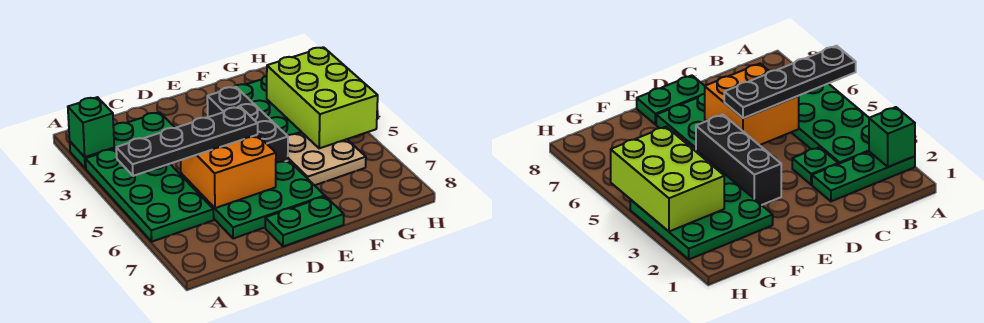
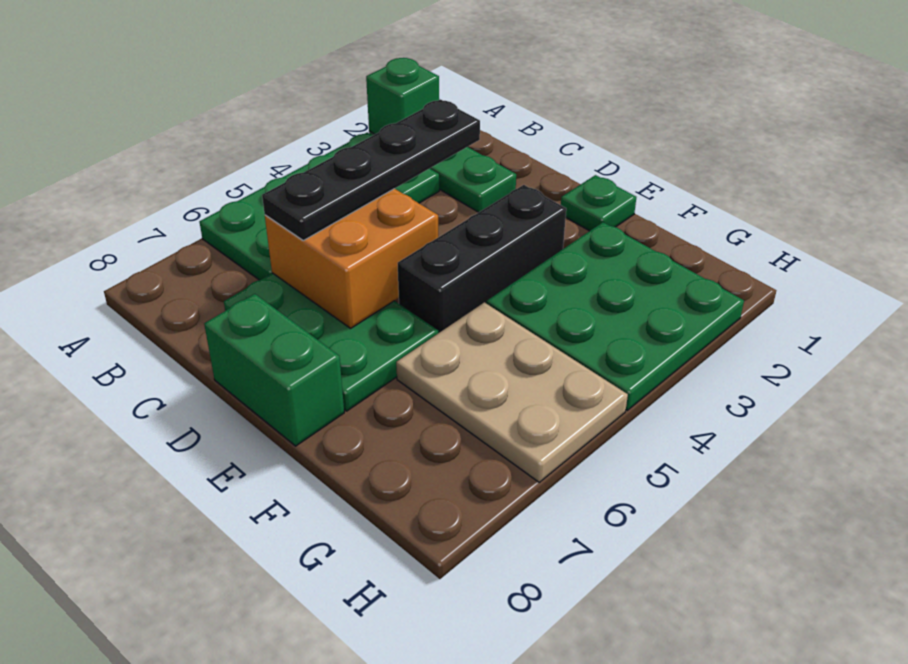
black 1x4 plate [116,107,258,176] -> black 1x4 plate turned to [262,99,480,240]
green 1x1 plate [792,147,838,185] -> green 1x1 plate moved to [561,175,636,231]
green 1x2 plate [265,196,344,247] -> green 1x2 brick [204,294,344,446]
tan 2x2 plate [288,133,366,185] -> tan 2x3 plate [396,302,628,482]
lime 2x3 brick [267,47,378,148] -> none

